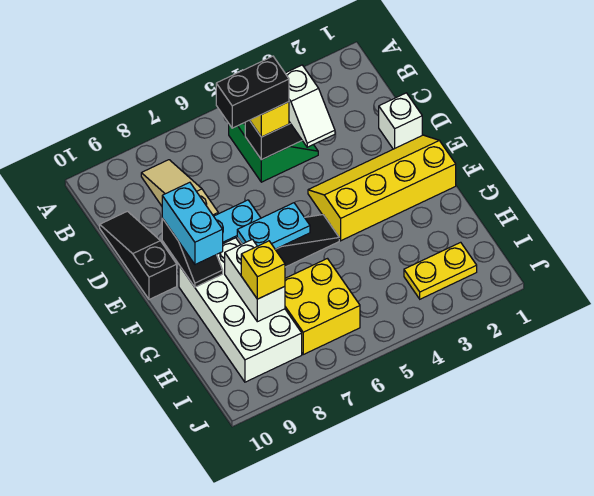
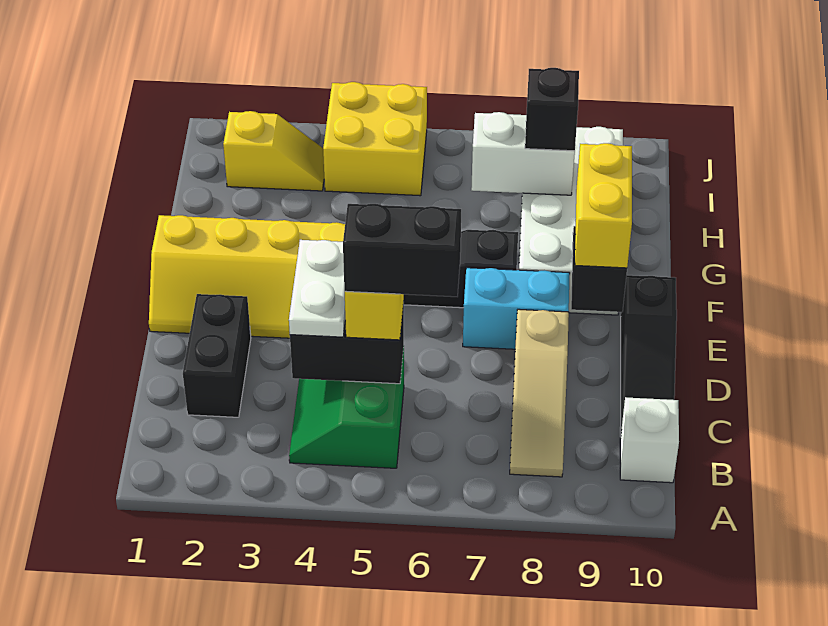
none -> black 1x2 brick [183,294,251,417]
white 1x2 slope [285,65,335,147] -> white 1x2 plate [289,240,345,337]
white 1x1 brick [379,93,422,149] -> white 1x1 brick moved to [620,397,679,483]
cyan 1x2 brick [162,182,223,265] -> yellow 1x2 brick [575,143,632,268]
cyan 1x2 plate [237,203,310,249] -> none
white 1x2 brick [225,239,285,322] -> white 1x2 brick turned to [471,112,575,195]
yellow 2x2 brick [285,259,360,354] -> yellow 2x2 brick moved to [323,82,427,196]
yellow 1x1 brick [241,241,285,299] -> black 1x1 brick [525,68,579,151]
yellow 1x2 plate [404,242,477,299] -> yellow 1x2 slope [223,111,324,191]

